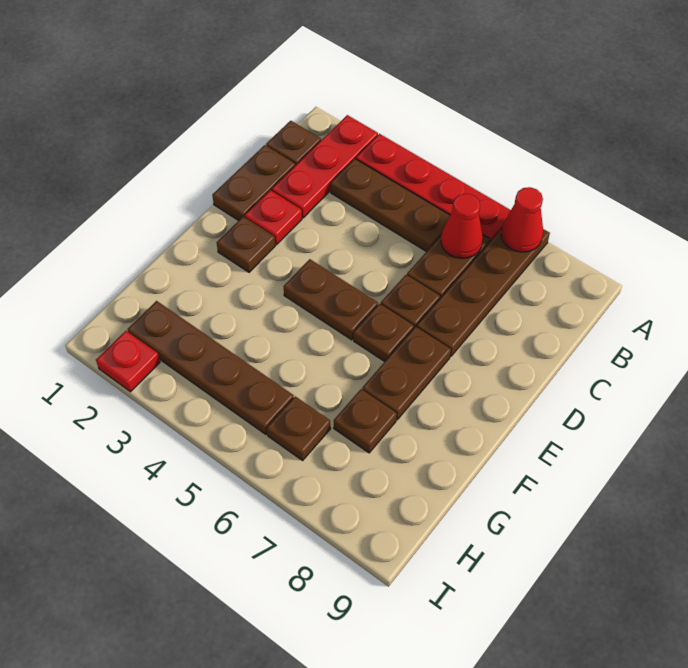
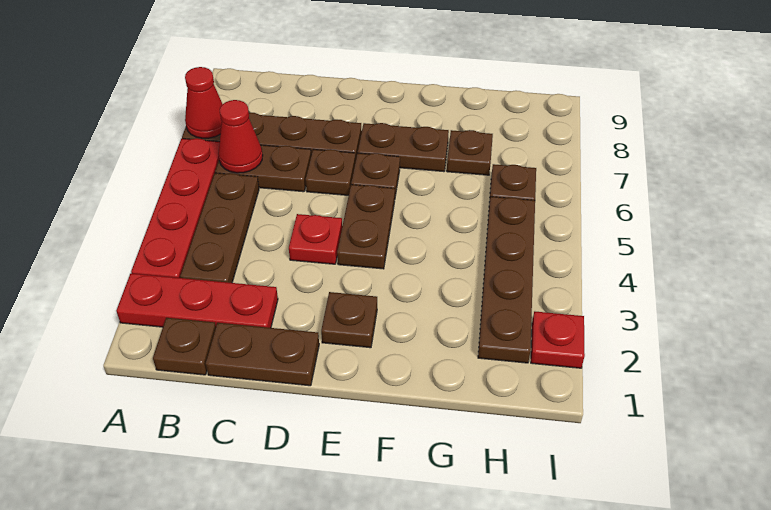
red 1x1 plate [245,190,302,245] -> red 1x1 plate moved to [289,214,342,264]

